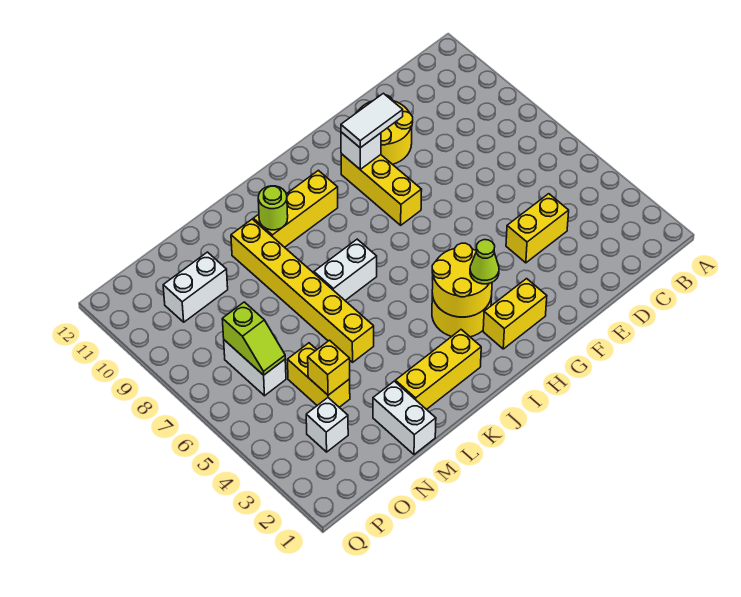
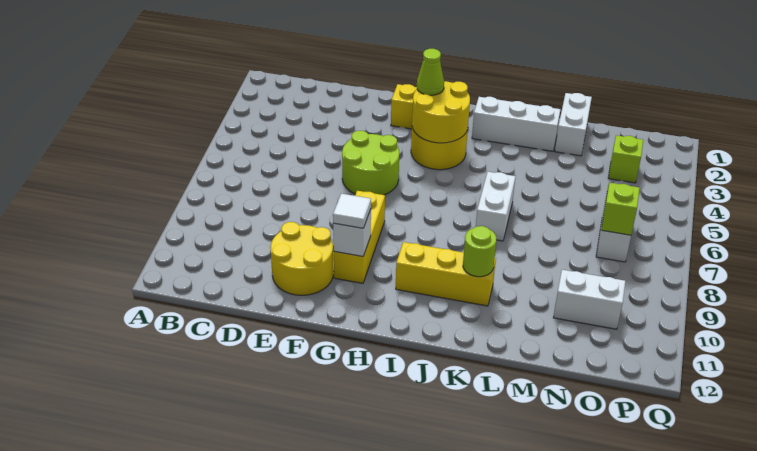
yellow 1x2 brick [506,194,569,263] -> none
none -> lime 2x2 round brick [342,131,399,195]
white 1x2 tile [341,93,403,148] -> white 1x1 tile [333,194,371,228]
yellow 1x3 brick [395,330,481,410] -> white 1x3 brick [472,97,561,151]
white 1x2 brick [314,239,377,300] -> white 1x2 brick turned to [476,172,516,241]
yellow 1x6 brick [231,219,374,362] -> none
yellow 1x2 brick [287,343,350,407] -> none
yellow 1x1 brick [308,340,350,395] -> none
white 1x1 brick [306,398,348,452] -> lime 1x1 brick [608,135,643,183]

